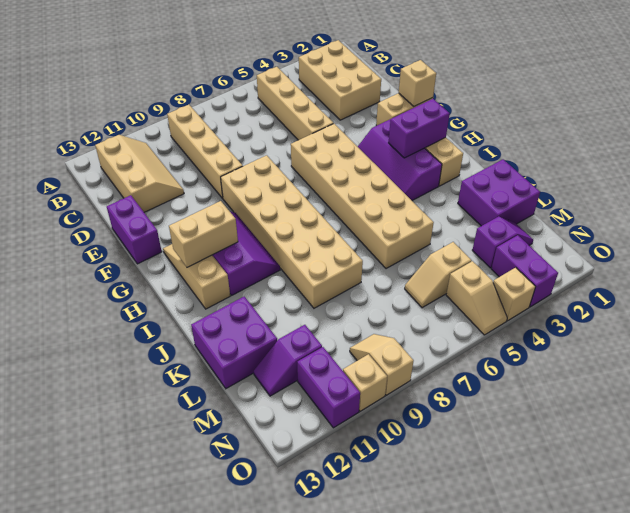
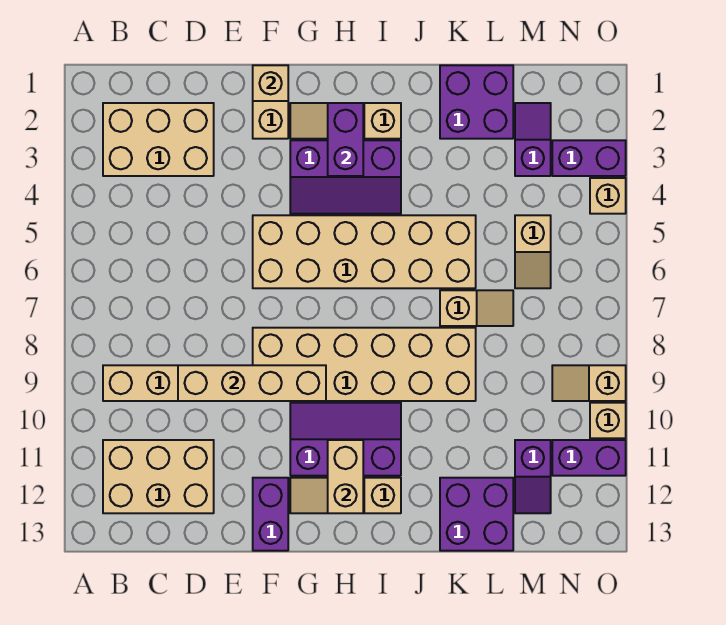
tan 1x4 brick [257,67,333,140] -> tan 1x4 brick moved to [178,365,326,401]
tan 2x3 slope [95,135,184,212] -> tan 2x3 brick [103,440,214,513]
purple 1x2 brick [107,195,162,264] -> purple 1x2 brick turned to [253,478,288,551]
tan 1x2 slope [446,261,507,335] -> tan 1x2 slope moved to [440,290,513,326]

